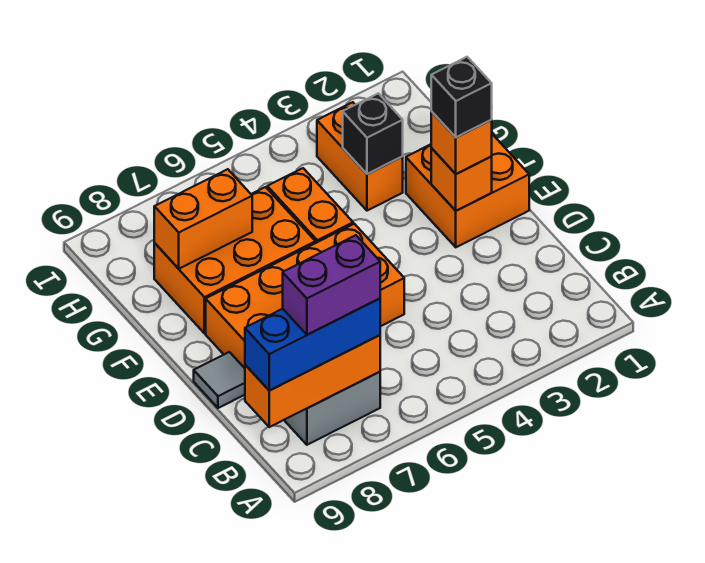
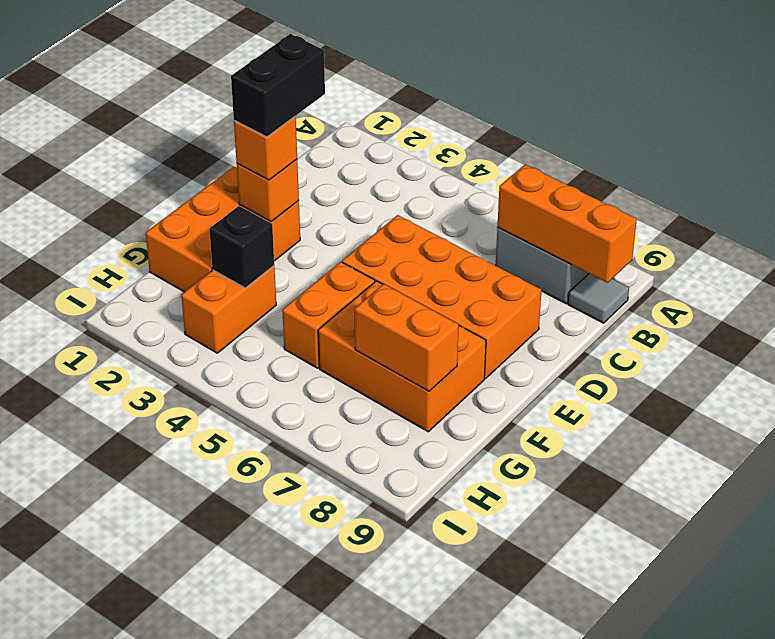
blue 1x3 brick [245,299,380,391] -> none
purple 1x2 brick [283,235,380,335] -> none
grey 1x1 tile [194,352,245,408] -> grey 1x1 tile moved to [568,274,629,323]
orange 2x2 brick [406,134,529,247] -> orange 2x3 brick [146,167,300,292]
black 1x1 brick [431,57,492,137] -> black 1x2 brick [231,34,325,137]

